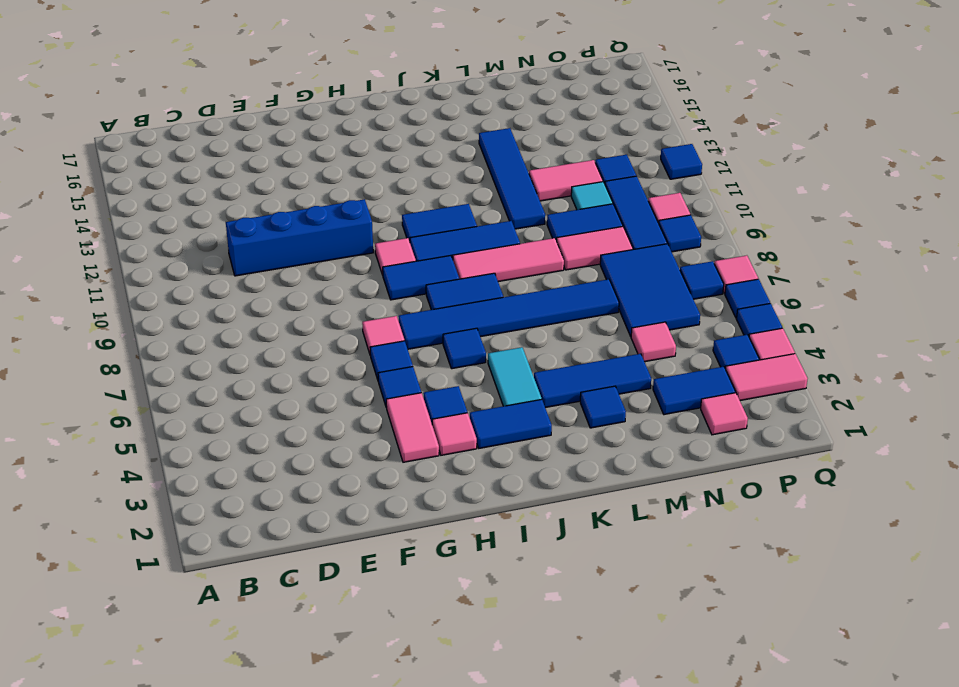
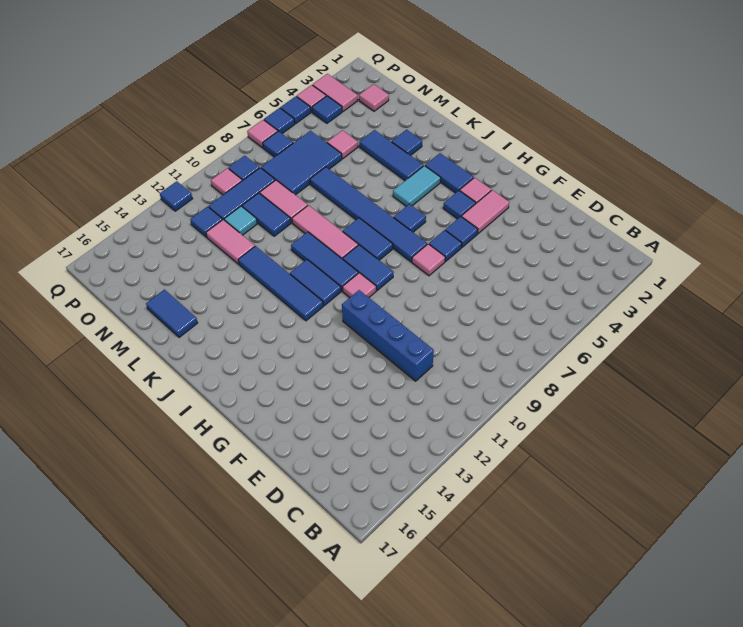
blue 1x4 tile [479,128,545,229] -> blue 1x4 tile turned to [238,246,323,321]
blue 1x2 tile [653,367,735,415] -> blue 1x2 tile moved to [146,290,198,338]

